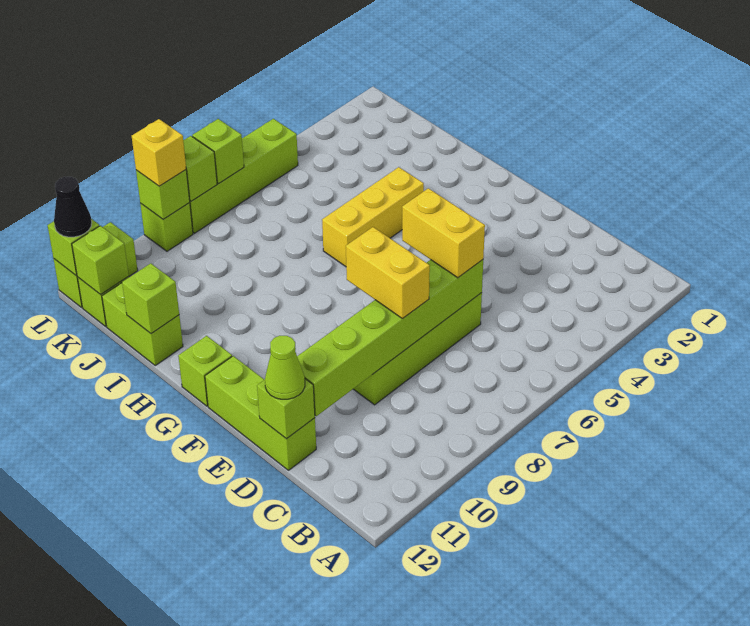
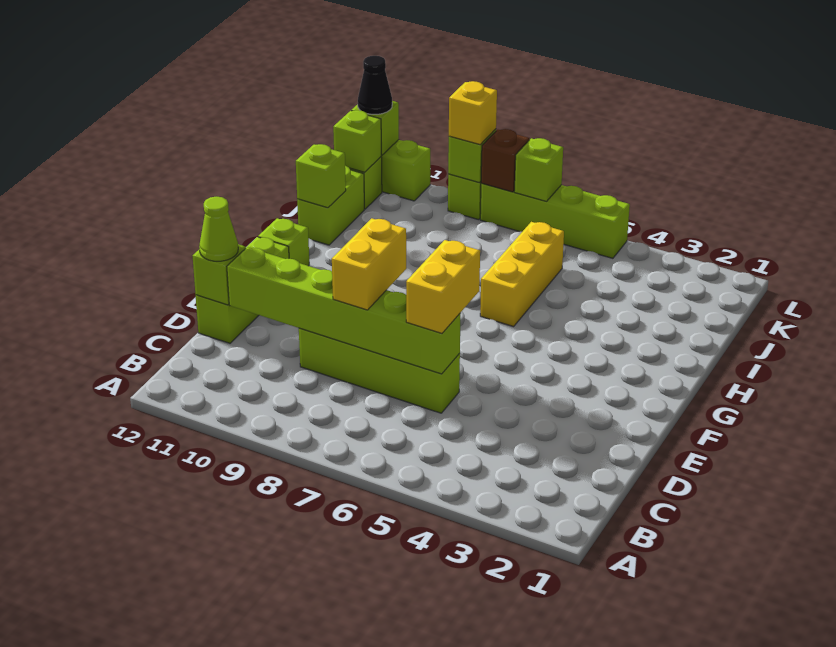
yellow 1x3 brick [322,167,424,267] -> yellow 1x3 brick turned to [480,222,564,327]
lime 1x1 brick [183,136,217,201] -> brown 1x1 brick [481,129,529,192]

